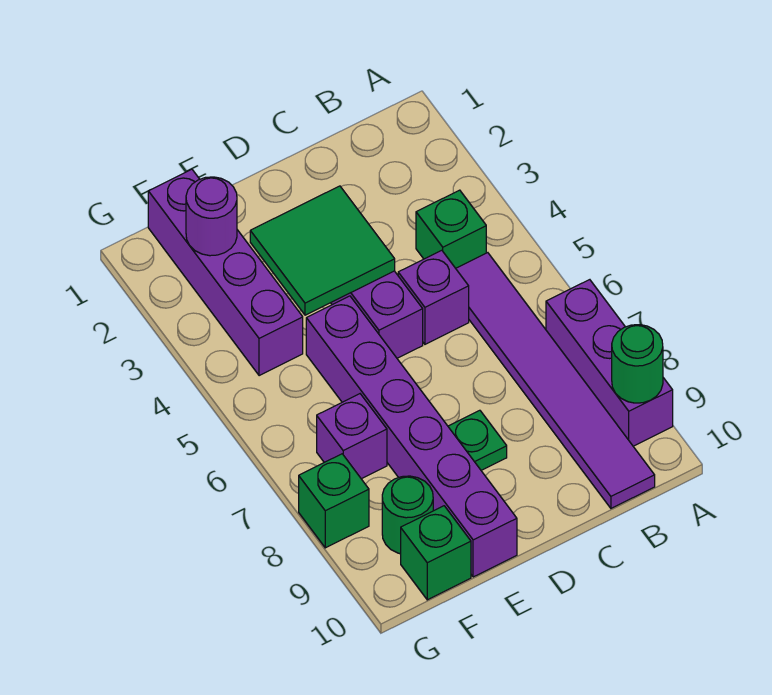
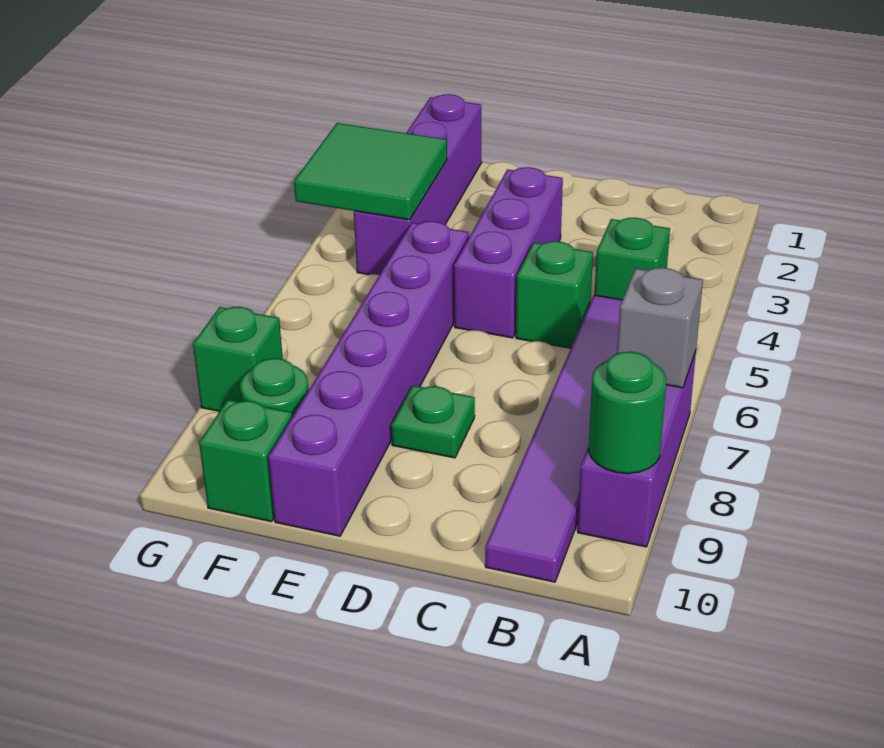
none -> grey 1x1 brick [617,268,703,388]
purple 1x1 brick [398,250,469,344] -> green 1x1 brick [516,241,593,348]
green 2x2 tile [250,186,395,315] -> green 2x2 tile moved to [294,123,447,220]
purple 1x1 round brick [186,177,237,256] -> none
purple 1x1 brick [317,394,387,479] -> none

